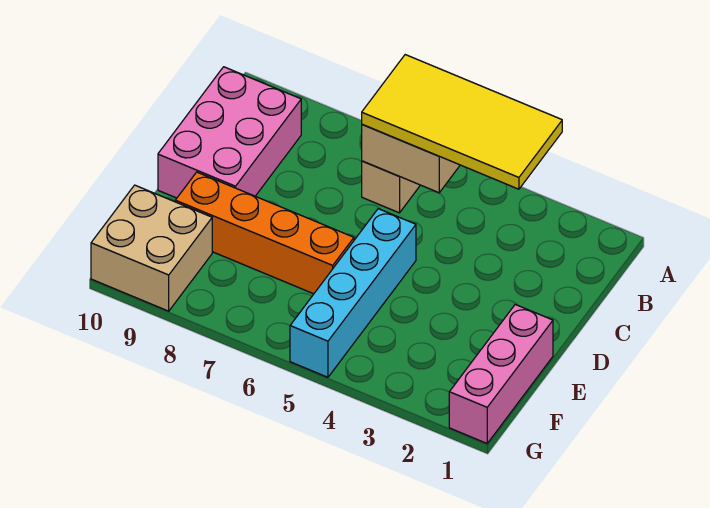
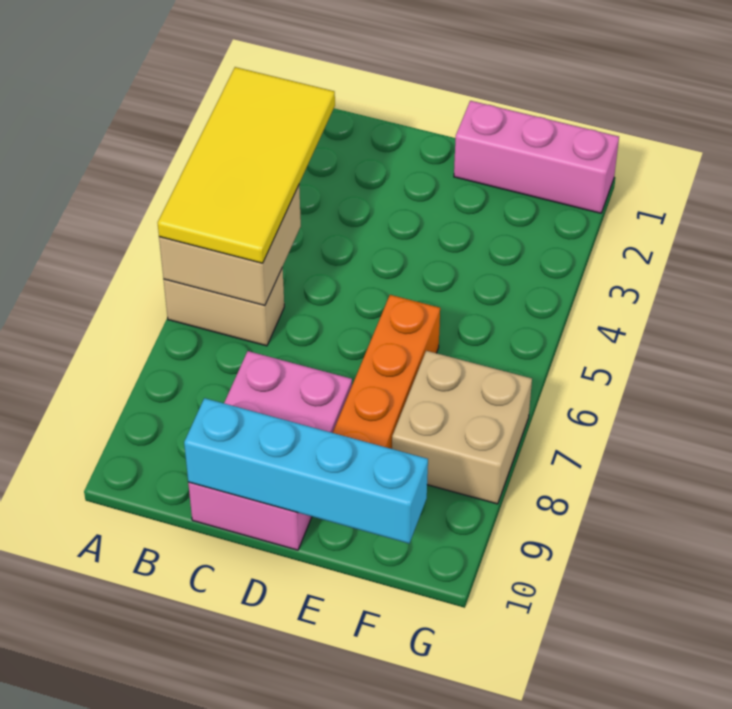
pink 2x3 brick [158,67,301,198] -> pink 2x3 brick turned to [188,351,352,550]
cyan 1x4 brick [290,209,416,377] -> cyan 1x4 brick moved to [184,398,428,543]
tan 2x2 brick [91,185,212,311] -> tan 2x2 brick moved to [392,351,532,504]

